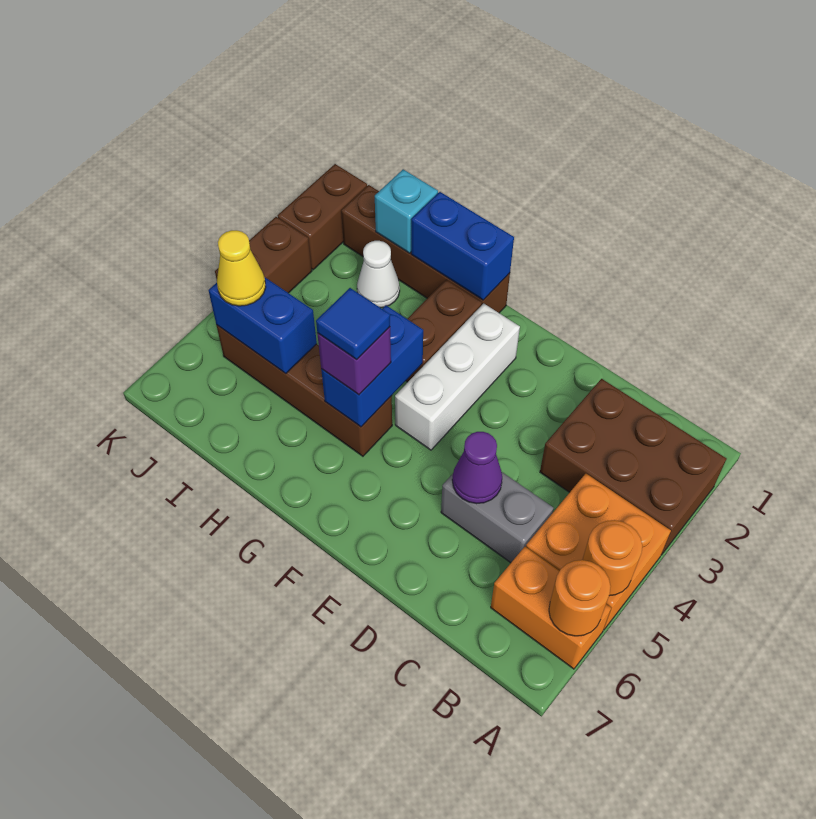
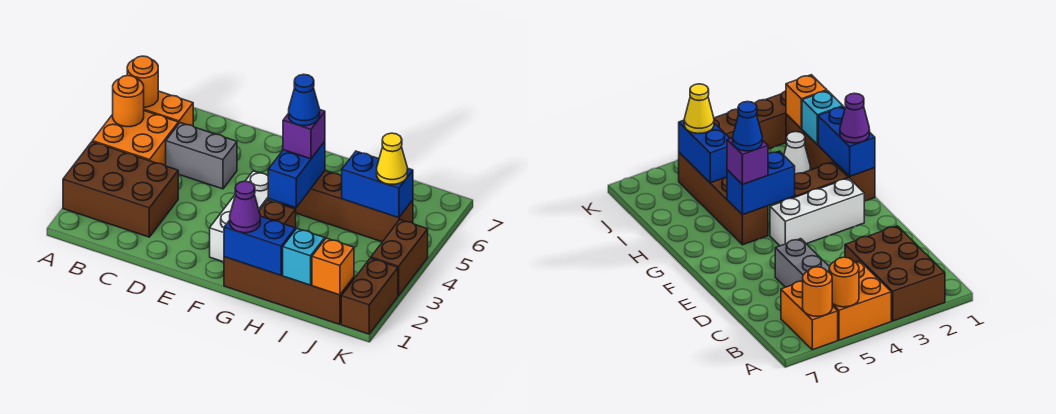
purple 1x1 cone [452,432,502,504] -> purple 1x1 cone moved to [230,181,260,233]
blue 1x1 tile [316,288,390,360] -> blue 1x1 cone [289,74,320,126]
none -> orange 1x1 brick [312,238,354,295]

